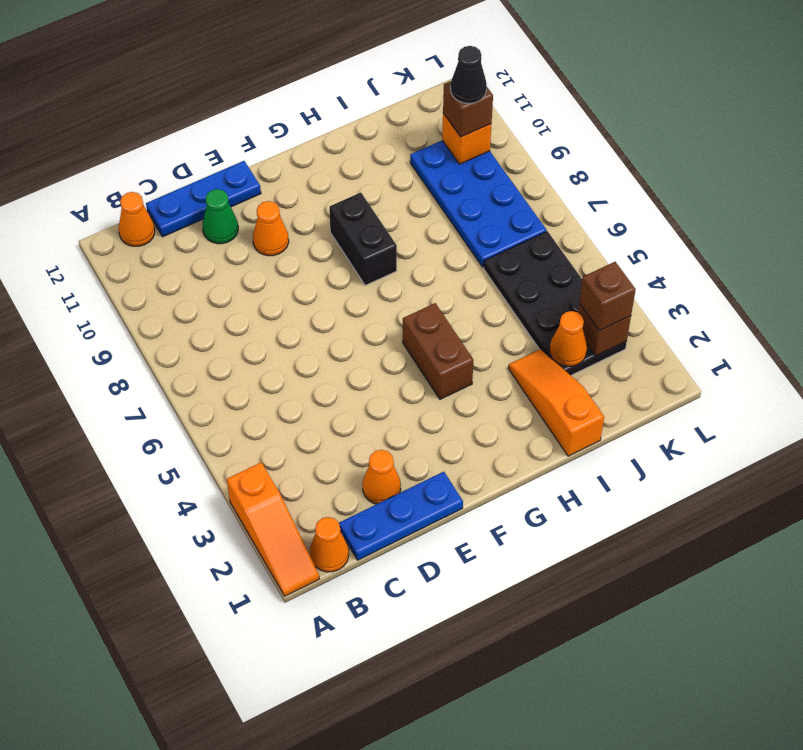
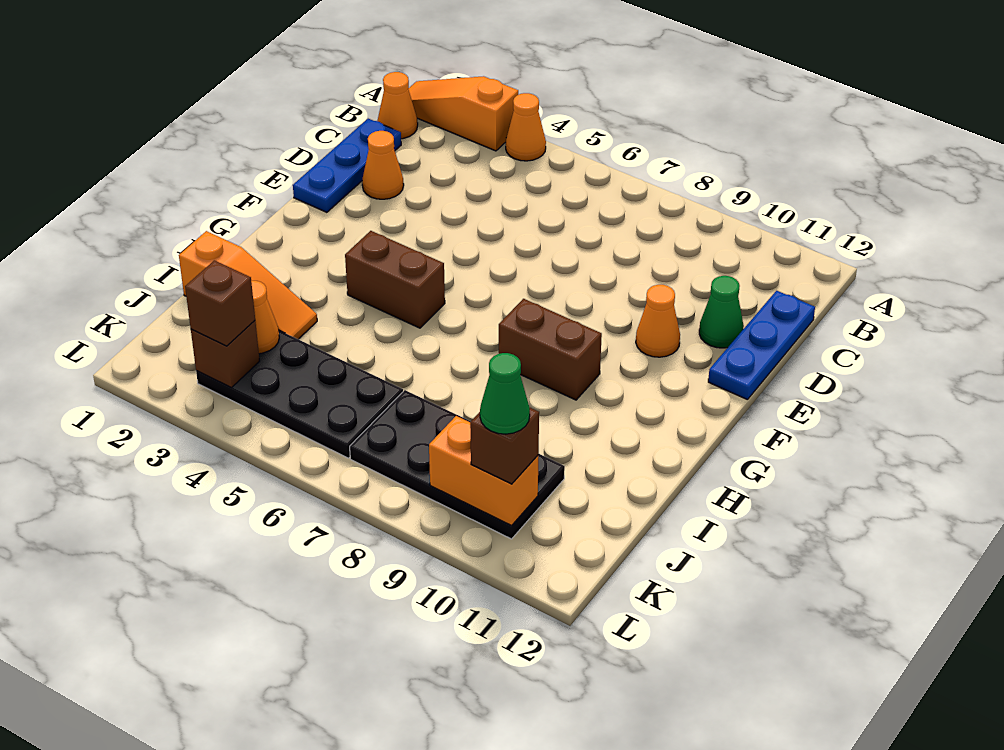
orange 1x1 cone [119,192,155,246] -> orange 1x1 cone moved to [506,93,546,161]
black 1x2 brick [329,193,397,285] -> brown 1x2 brick [499,299,602,400]
blue 2x4 plate [410,140,547,267] -> black 2x4 plate [350,390,565,539]
orange 1x1 brick [442,113,491,164] -> orange 1x2 brick [429,416,538,525]
black 1x1 cone [450,46,487,103] -> green 1x1 cone [480,353,530,434]

